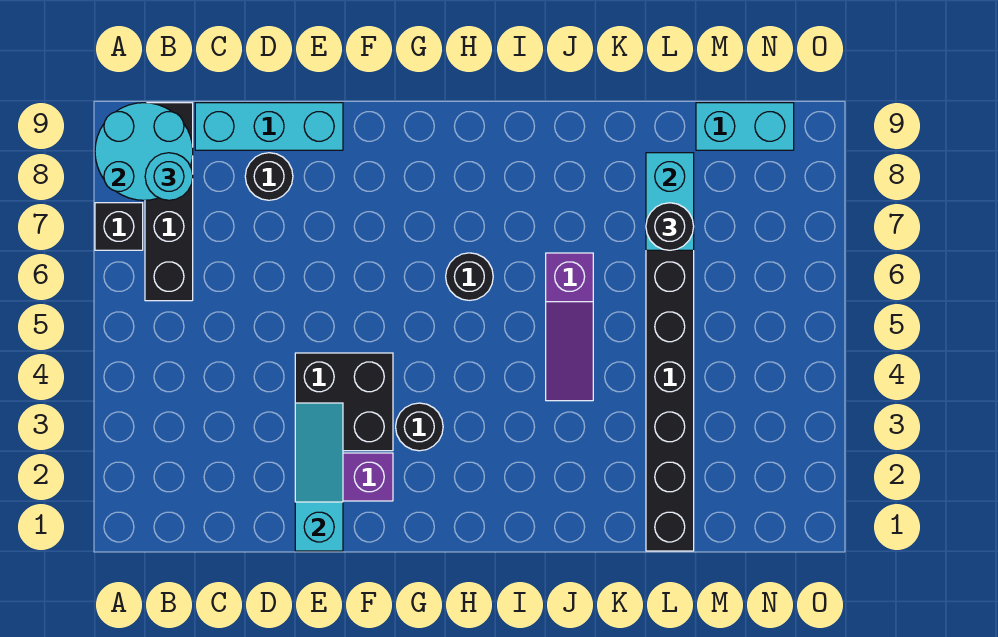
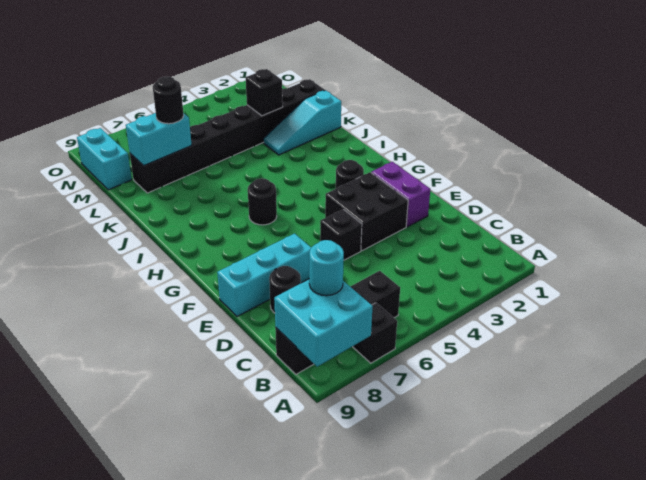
cyan 2x2 round brick [95,103,193,200] -> cyan 2x2 brick [274,279,373,367]
cyan 1x3 brick [195,103,343,150] -> cyan 1x3 brick turned to [217,234,311,317]
cyan 1x3 slope [295,403,343,551] -> cyan 1x3 slope moved to [263,90,341,155]
none -> black 1x1 brick [320,209,362,260]
purple 1x3 slope [546,253,593,401] -> none
none -> black 1x1 brick [246,69,283,116]

